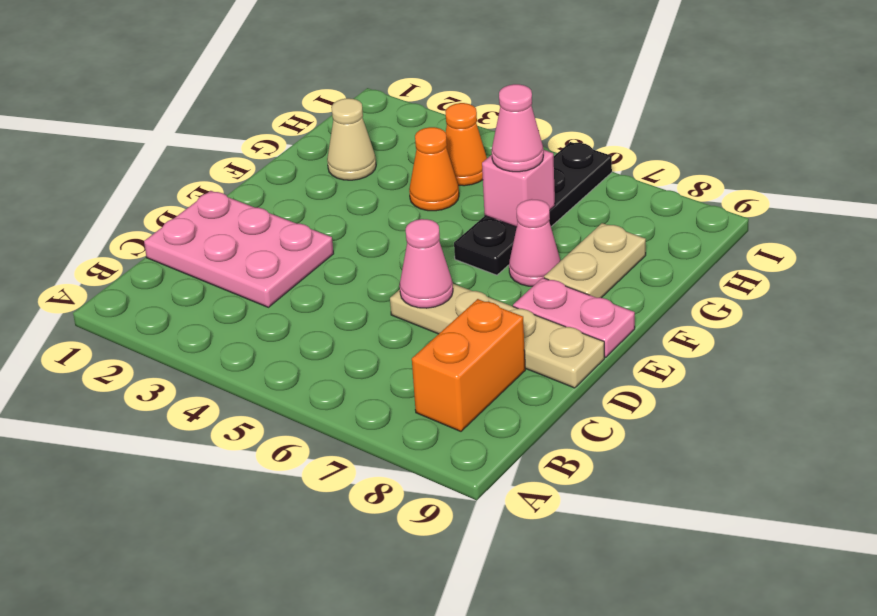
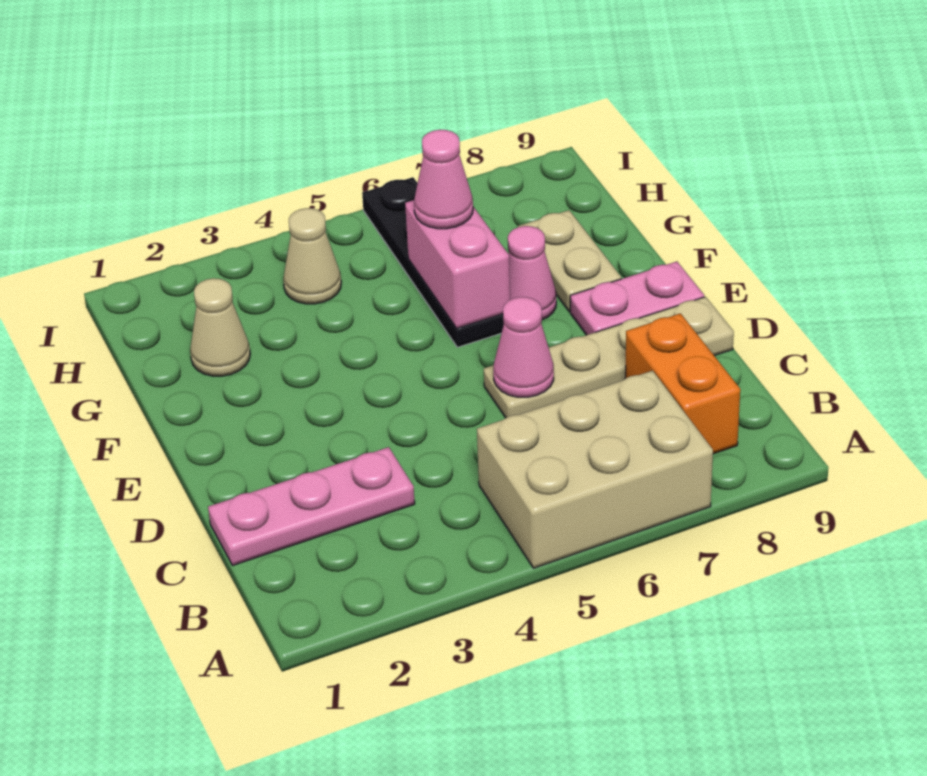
none -> tan 2x3 brick [477,371,713,568]
pink 2x3 plate [144,191,334,307] -> pink 1x3 plate [208,447,415,566]
orange 1x1 cone [409,127,459,211] -> none
pink 1x1 brick [482,150,555,227] -> pink 1x2 brick [405,200,510,329]
orange 1x1 cone [445,103,487,186] -> tan 1x1 cone [283,208,341,304]

